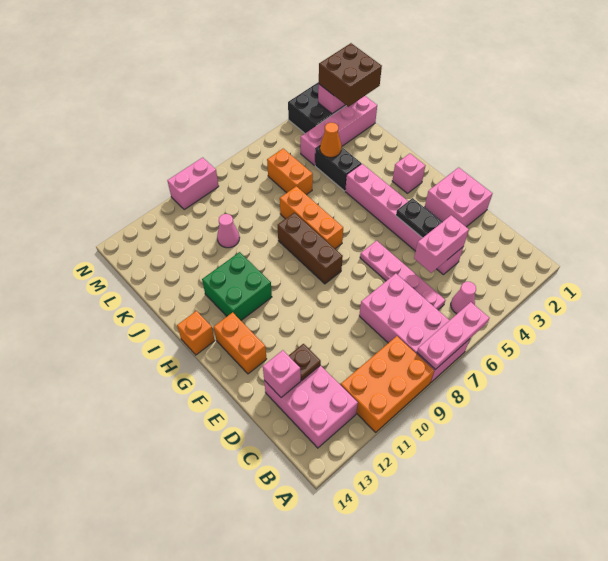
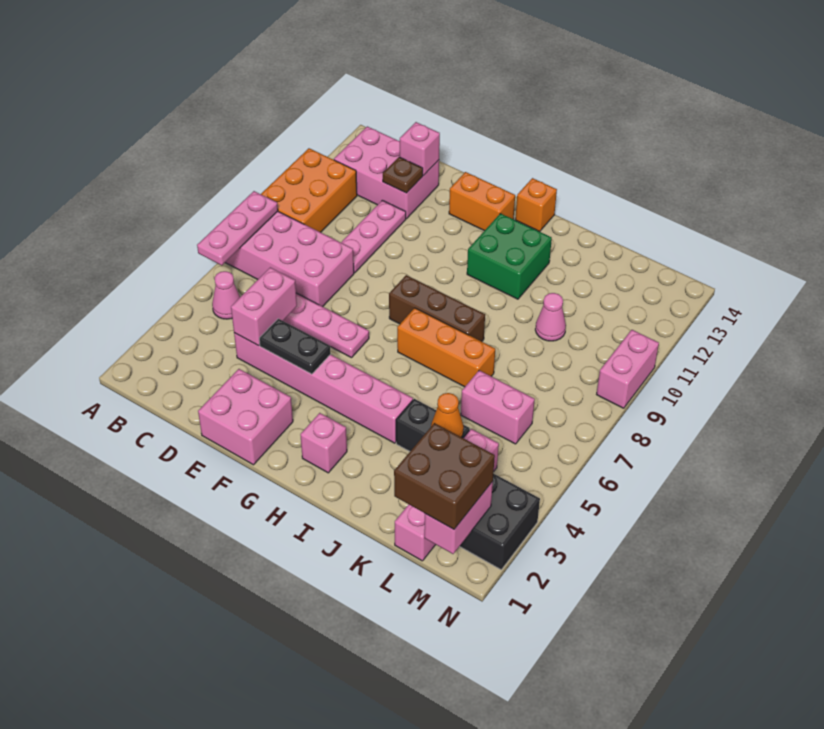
none -> pink 1x3 plate [341,200,406,273]
orange 1x2 brick [267,149,313,195] -> pink 1x2 brick [461,370,535,444]

